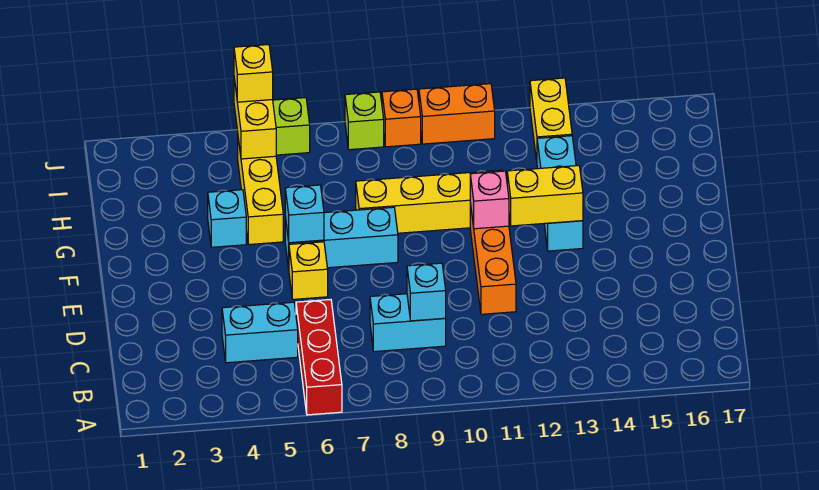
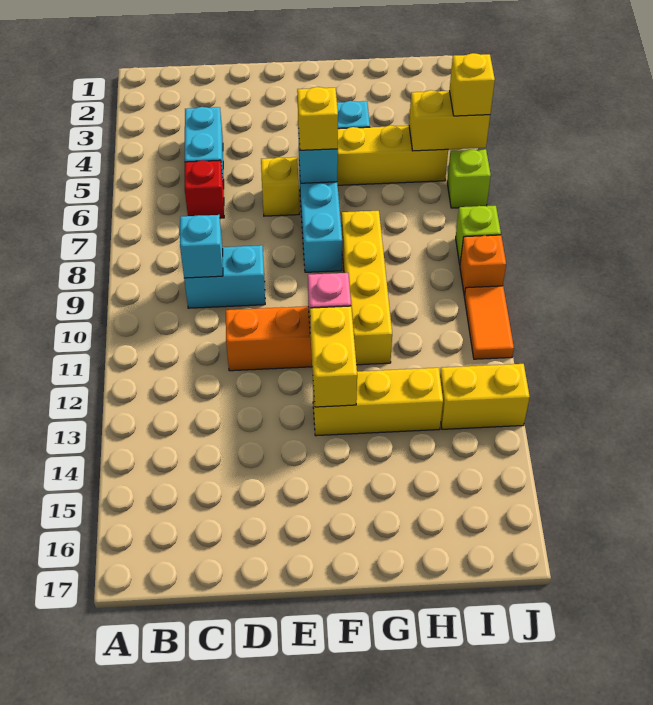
red 1x3 brick [296,300,342,415] -> red 1x1 brick [185,160,224,218]
cyan 1x2 brick [370,294,446,352] -> cyan 1x2 brick turned to [184,245,265,308]
none -> yellow 1x1 brick [297,87,338,150]
cyan 1x3 brick [537,136,583,251] -> yellow 1x3 brick [313,368,443,436]
orange 1x2 brick [419,84,495,144] -> orange 1x2 tile [464,286,514,359]

